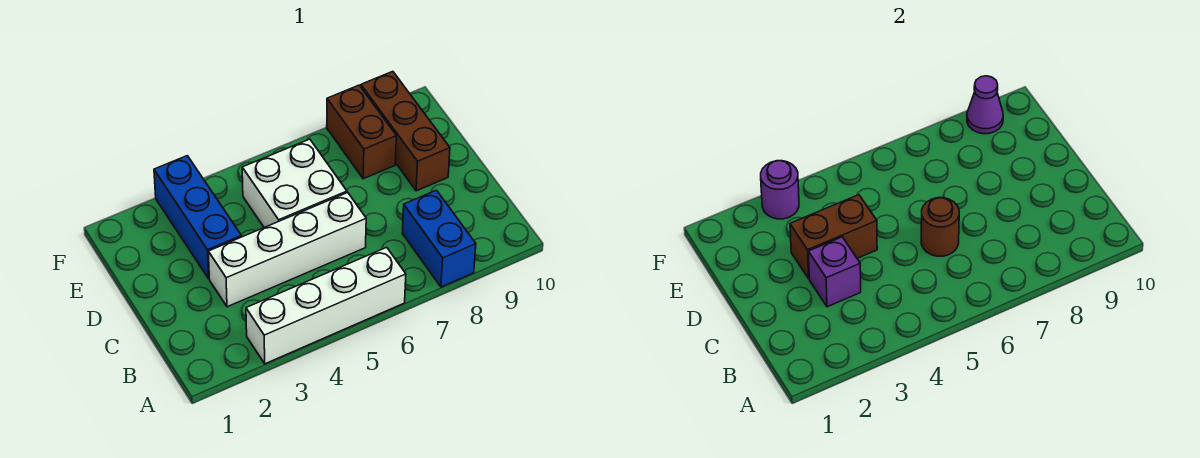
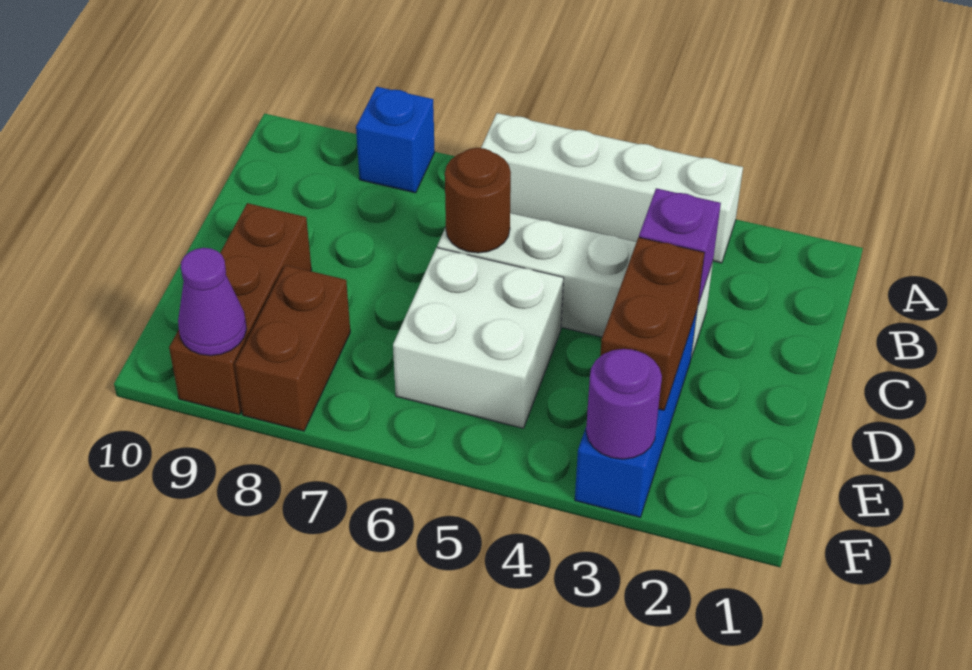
blue 1x2 brick [402,190,476,287] -> blue 1x1 brick [356,87,435,193]
brown 1x2 brick [790,195,877,279] -> brown 1x2 brick turned to [600,237,704,410]

